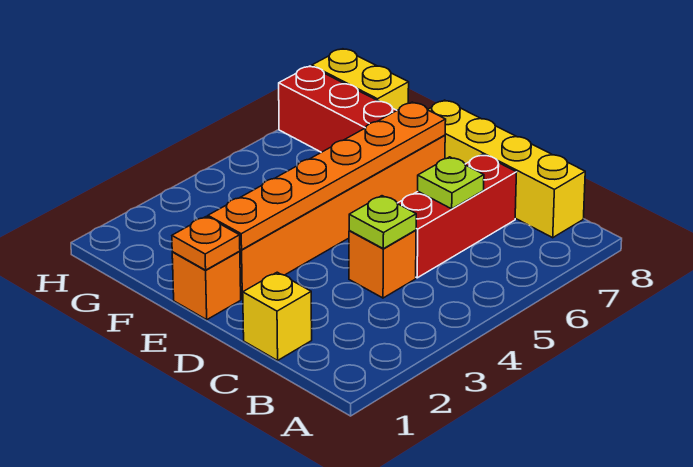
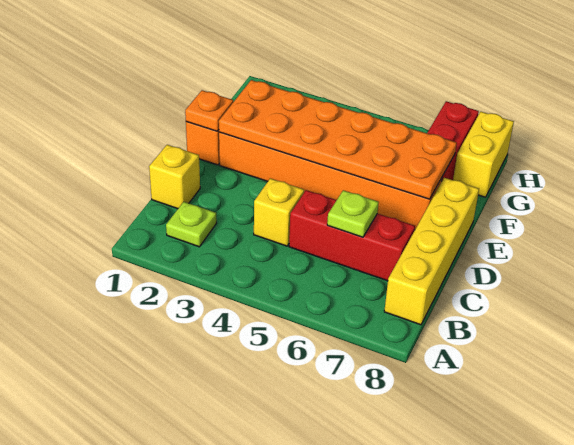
orange 1x1 brick [349,230,416,298] -> yellow 1x1 brick [254,178,304,246]
lime 1x1 plate [349,196,416,249] -> lime 1x1 plate moved to [166,202,217,247]
orange 1x6 plate [208,102,446,250] -> orange 2x6 plate [219,80,457,199]

